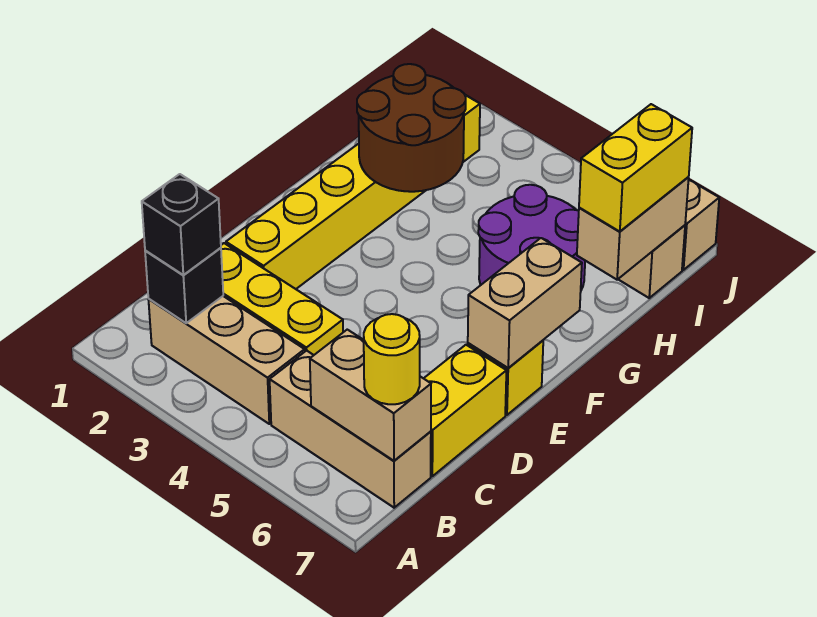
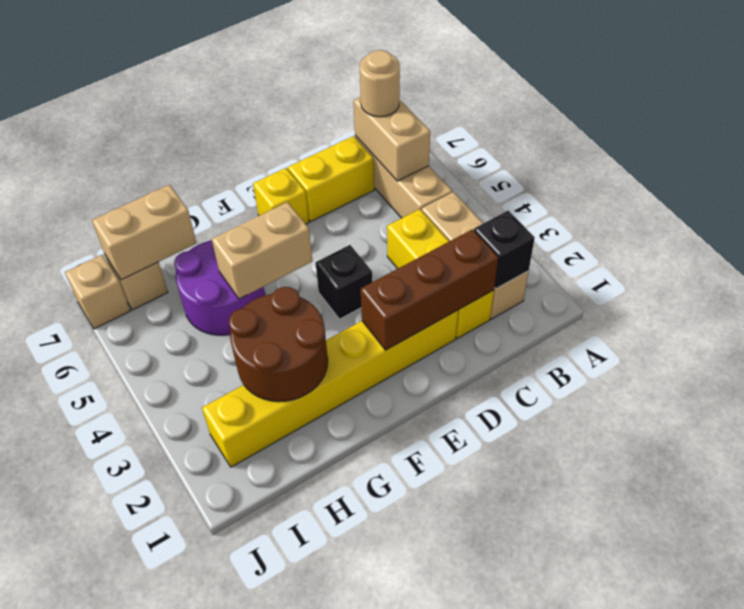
black 1x1 brick [142,174,221,275] -> black 1x1 brick moved to [316,245,372,319]
yellow 1x1 round brick [364,314,420,404] -> tan 1x1 round brick [360,50,400,117]
none -> brown 1x3 brick [361,229,498,350]
tan 1x2 brick [468,238,582,368] -> tan 1x2 brick moved to [212,202,313,299]
yellow 1x2 brick [579,104,692,232] -> none

